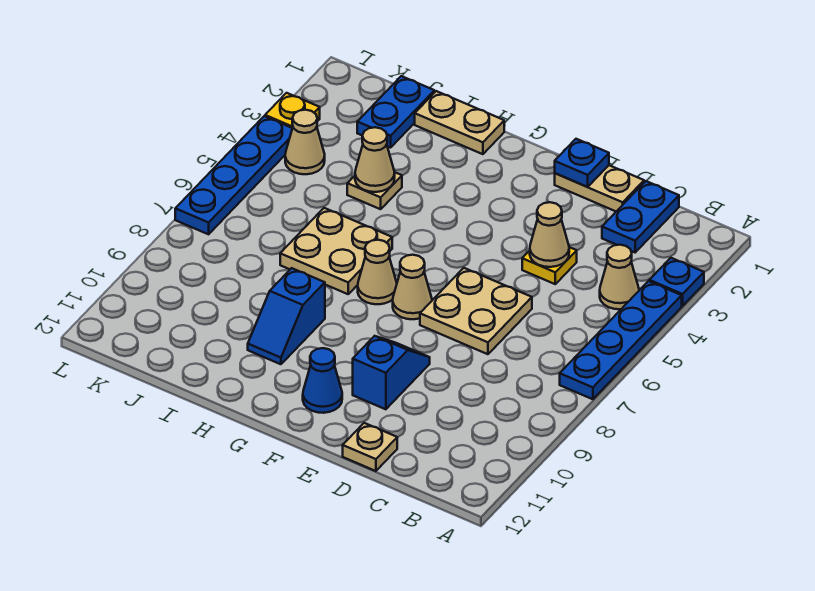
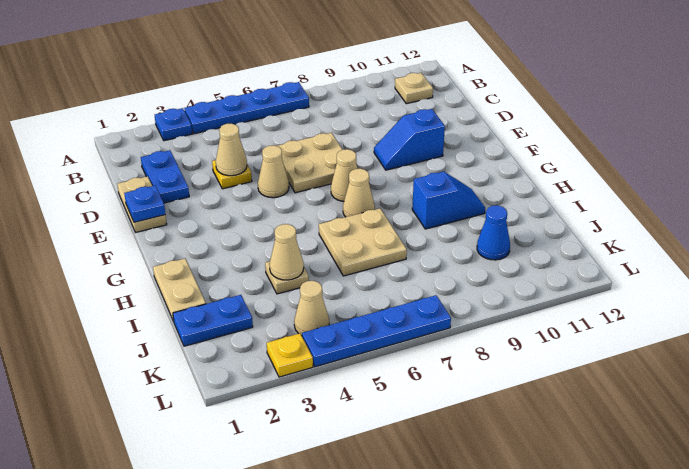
tan 1x1 cone [600,245,639,309] -> tan 1x1 cone moved to [258,145,289,198]
blue 1x2 plate [602,181,679,252] -> blue 1x2 plate turned to [141,150,189,203]
tan 1x1 plate [343,423,397,471] -> tan 1x1 plate moved to [395,73,433,104]
blue 1x1 cone [303,348,342,413] -> blue 1x1 cone moved to [477,205,510,260]

